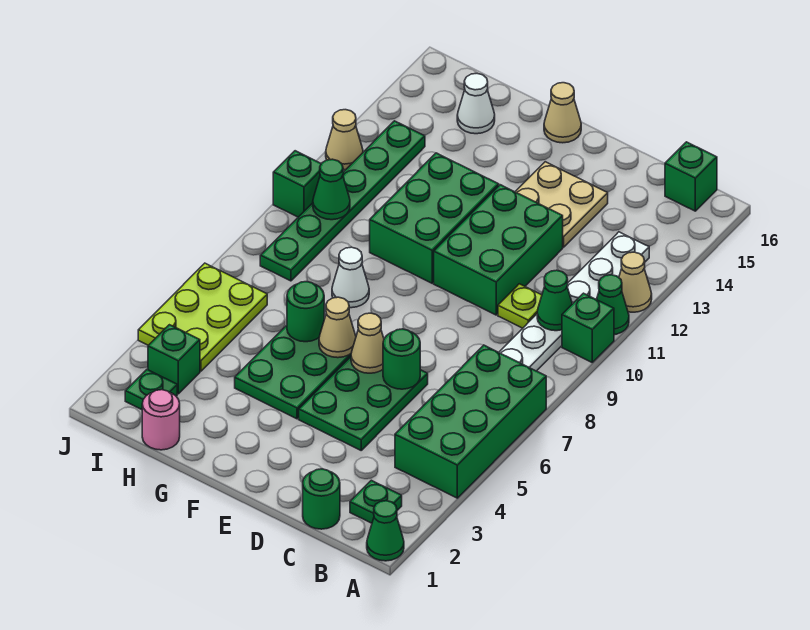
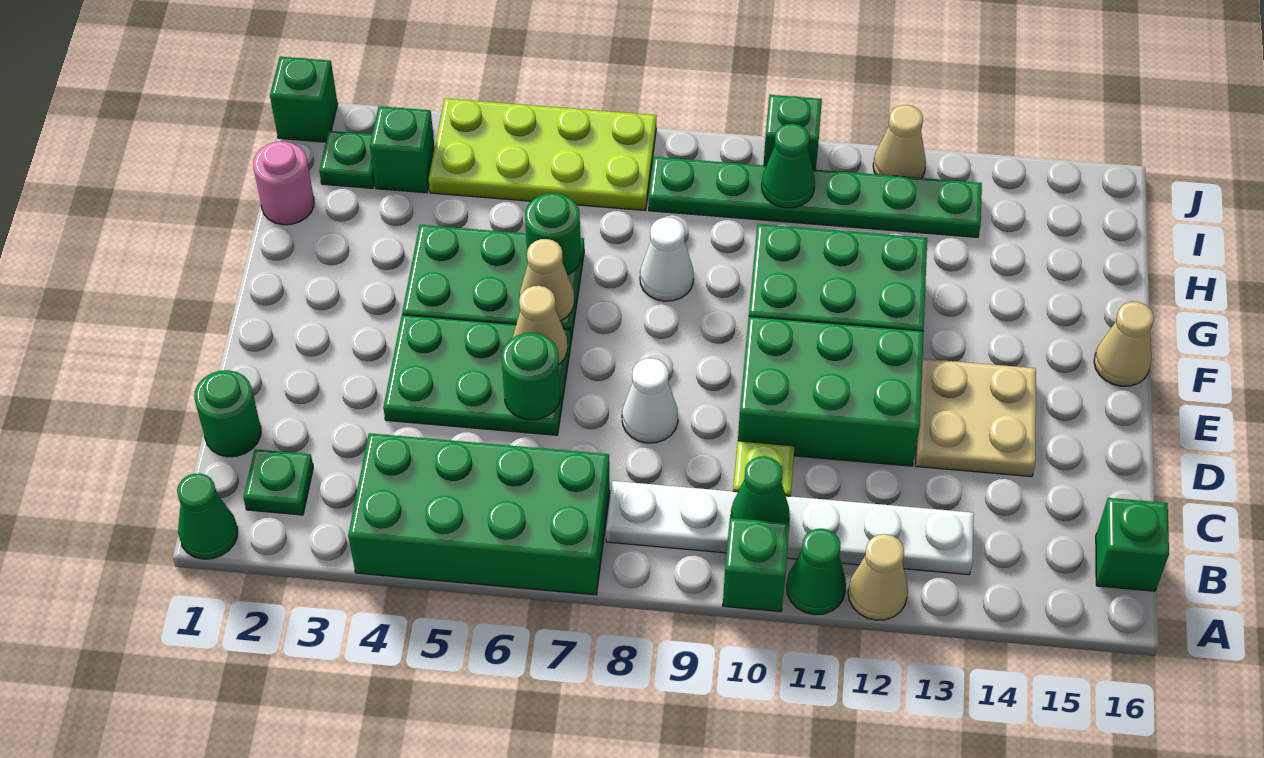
white 1x1 cone [457,74,495,134] -> white 1x1 cone moved to [622,358,678,443]
lime 2x3 plate [138,263,267,371] -> lime 2x4 plate [429,99,657,211]
none -> green 1x1 brick [270,57,338,142]

